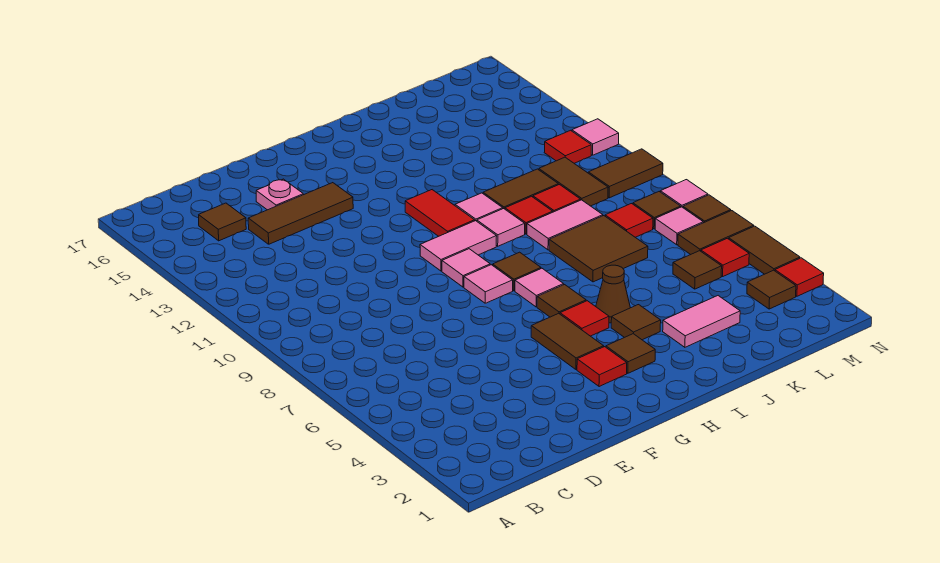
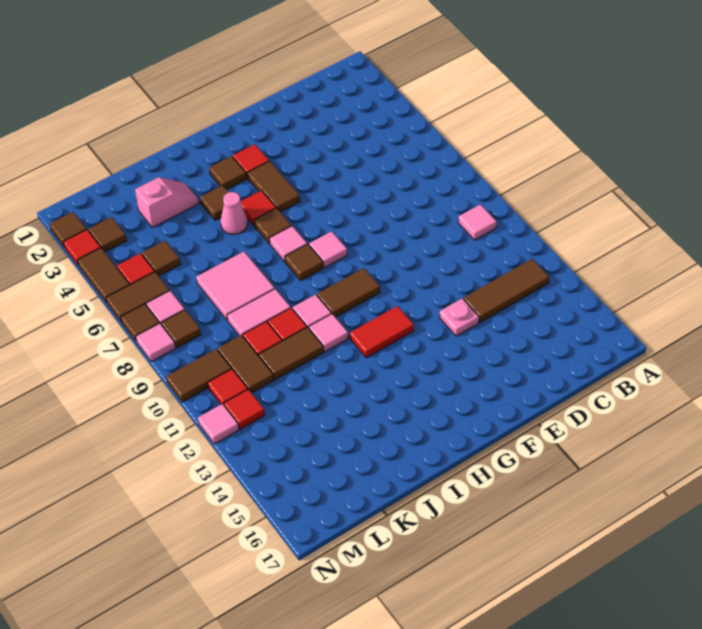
brown 1x1 tile [199,203,246,241] -> brown 1x1 tile moved to [50,212,87,247]
brown 1x3 tile [248,183,353,244] -> brown 1x3 tile moved to [463,259,549,322]
pink 1x1 plate [256,179,303,210] -> pink 1x1 plate moved to [440,298,479,336]
pink 1x1 tile [442,249,490,287] -> pink 1x1 tile moved to [458,204,497,240]
pink 1x2 tile [420,221,497,271] -> brown 1x2 tile [317,268,380,317]
red 1x2 tile [405,190,475,236] -> red 1x2 tile turned to [350,306,414,358]
brown 1x1 cone [596,265,630,323] -> pink 1x1 cone [221,192,248,234]
pink 1x2 tile [663,296,740,347] -> pink 1x2 slope [135,177,199,228]
brown 2x2 tile [549,216,648,282] -> pink 2x2 tile [196,252,275,320]
red 1x1 tile [605,204,653,237] -> red 1x1 tile moved to [208,369,248,405]

